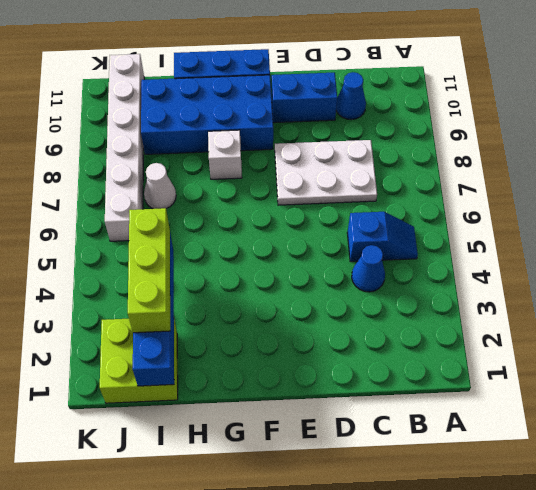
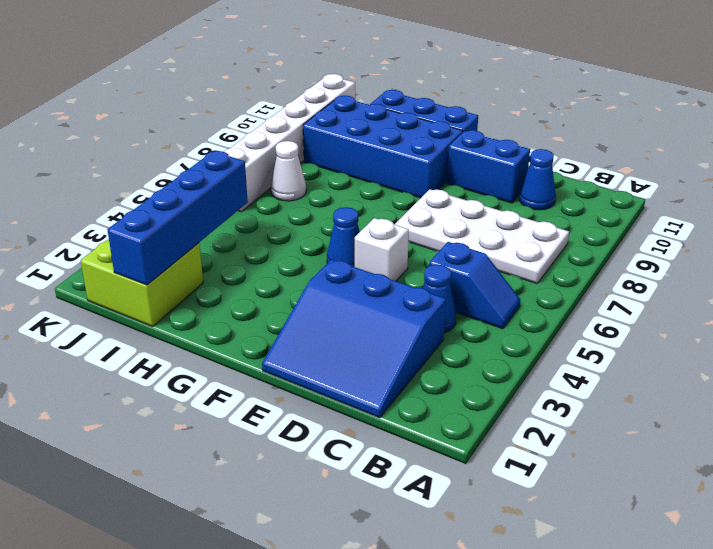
none -> blue 3x3 slope [262,259,446,418]
white 2x3 plate [275,140,377,205] -> white 2x4 plate [395,189,569,284]
none -> blue 1x1 cone [327,207,360,267]
white 1x1 brick [208,130,242,179] -> white 1x1 brick moved to [355,218,409,281]
lime 1x3 brick [128,208,170,333] -> none

